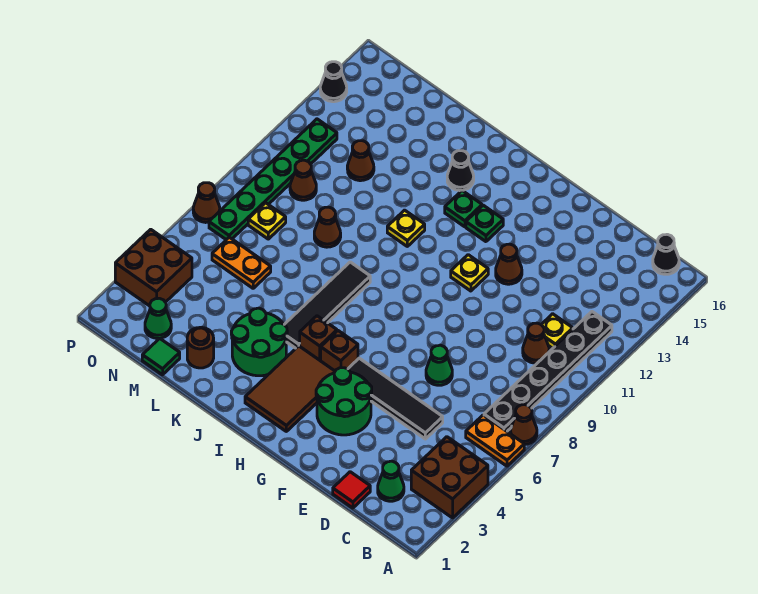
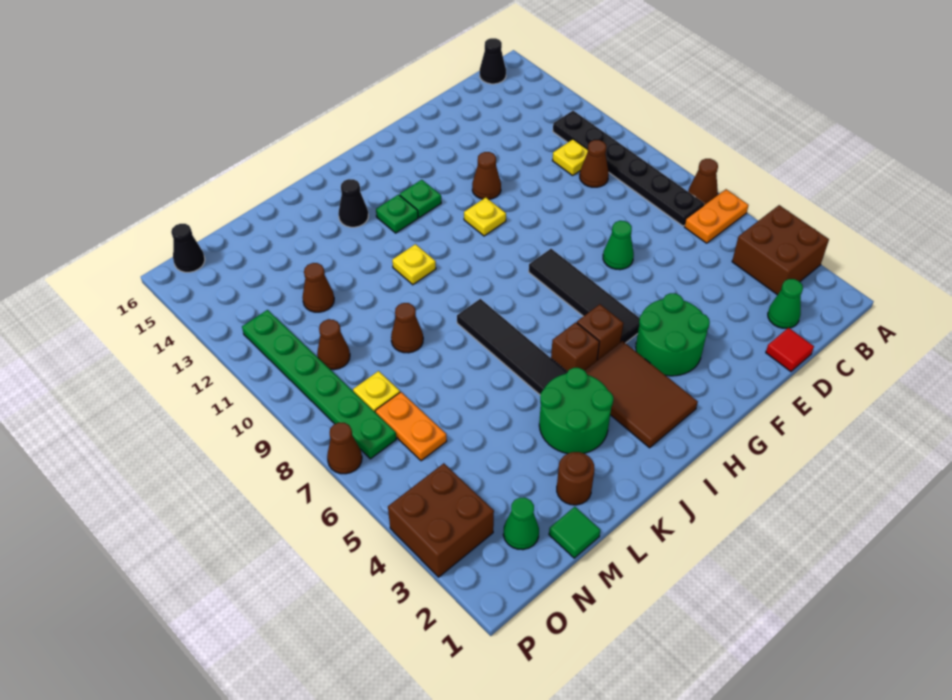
black 1x4 tile [348,358,443,439] -> black 1x4 tile turned to [529,249,640,343]
orange 1x2 plate [212,237,271,288] -> orange 1x2 plate turned to [375,392,447,461]
black 1x1 cone [320,62,347,102] -> black 1x1 cone moved to [171,224,205,272]

